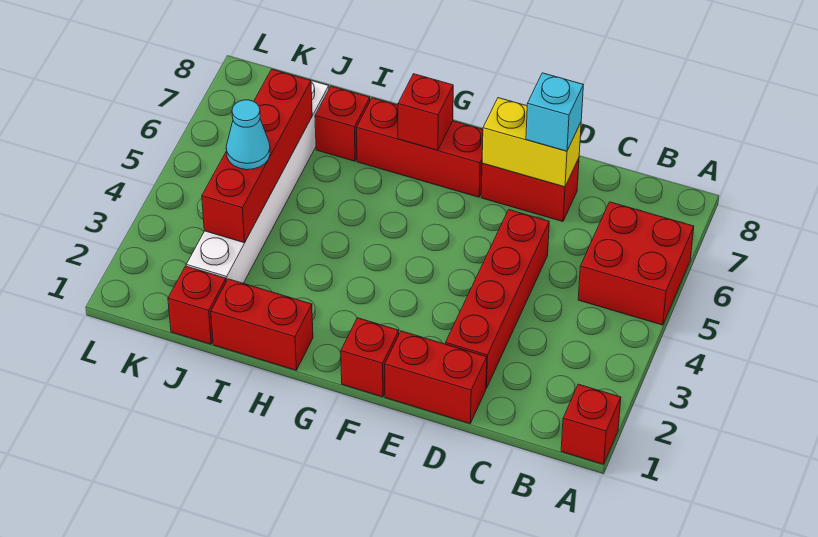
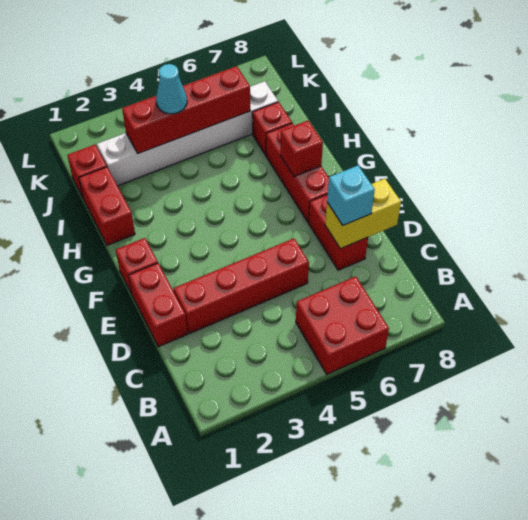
red 1x1 brick [561,384,621,464] -> none
yellow 1x2 brick [482,98,581,187] -> yellow 1x2 brick turned to [325,179,401,249]

